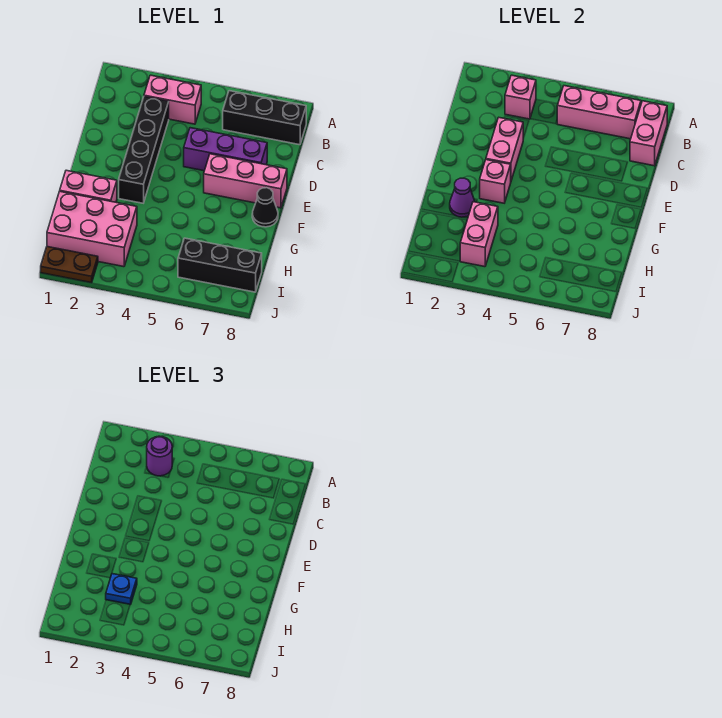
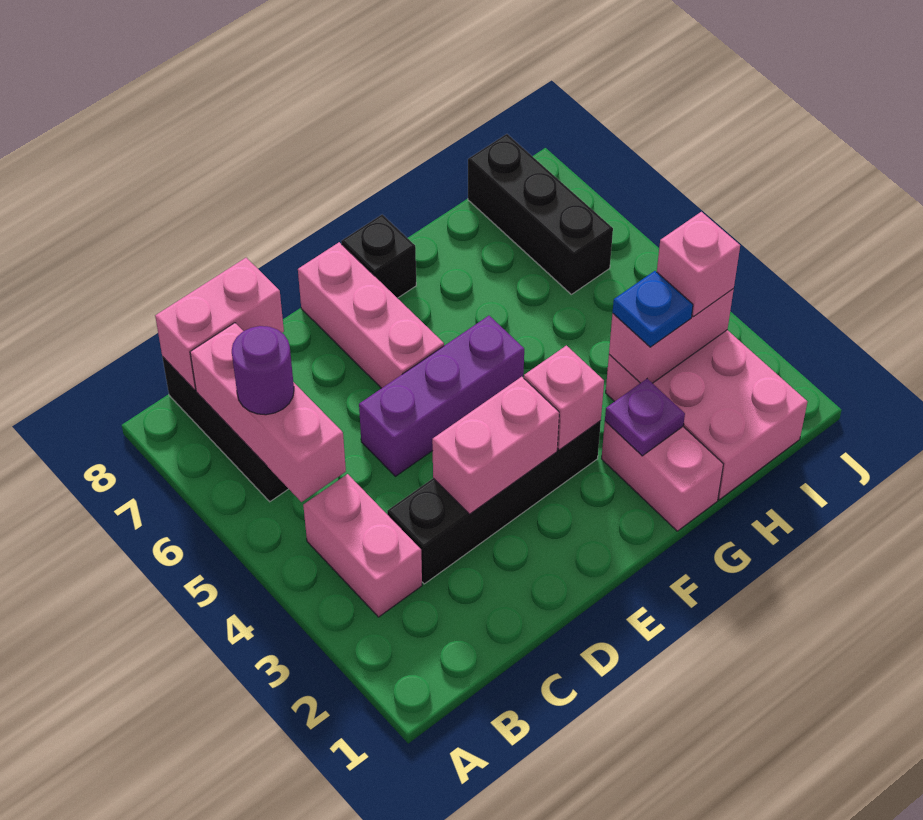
pink 1x1 brick [505,75,536,119] -> pink 1x1 brick moved to [657,212,740,317]
purple 1x1 round brick [147,436,172,476] -> purple 1x1 round brick moved to [232,326,294,415]
purple 1x3 brick [184,128,267,171] -> purple 1x3 brick turned to [359,316,524,476]
black 1x1 cone [252,188,278,227] -> black 1x1 brick [341,215,416,298]
purple 1x1 cone [450,178,475,217] -> purple 1x1 plate [605,379,685,456]
brown 1x2 plate [41,247,98,283] -> none

